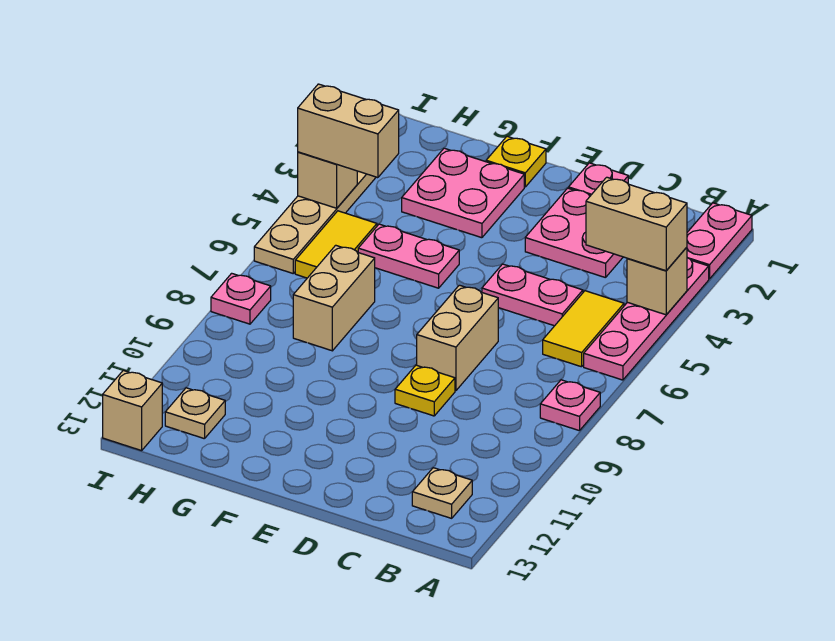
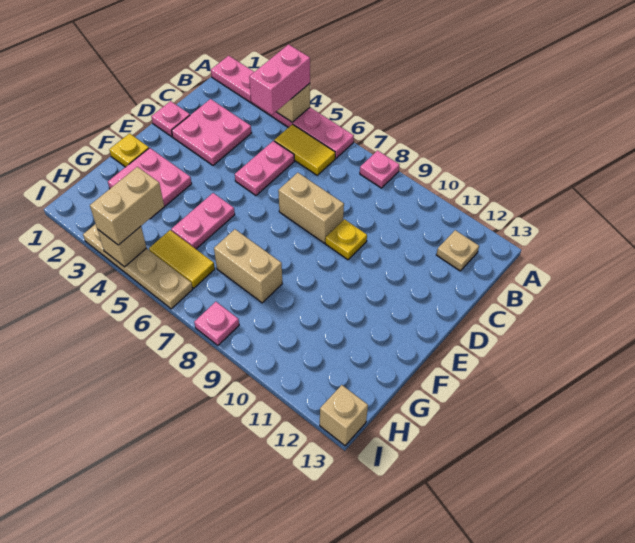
tan 1x2 brick [586,177,687,271] -> pink 1x2 brick [249,44,310,115]
tan 1x1 plate [165,388,225,439] -> none

